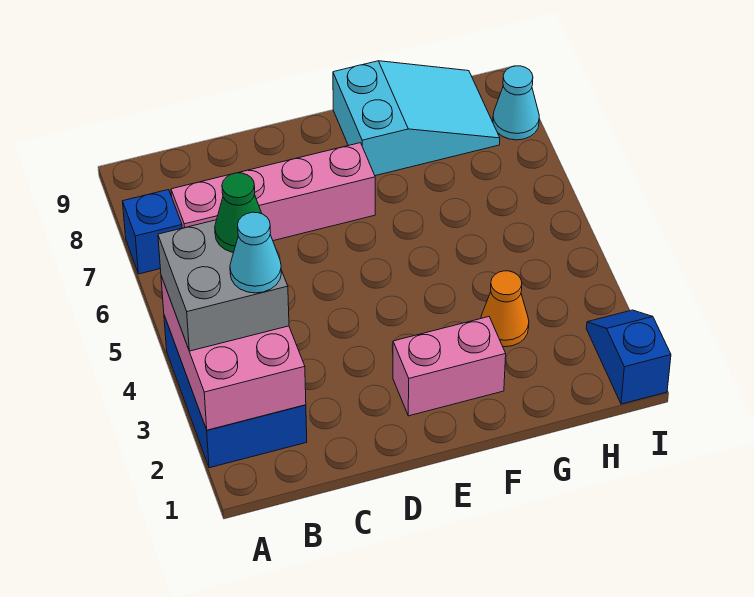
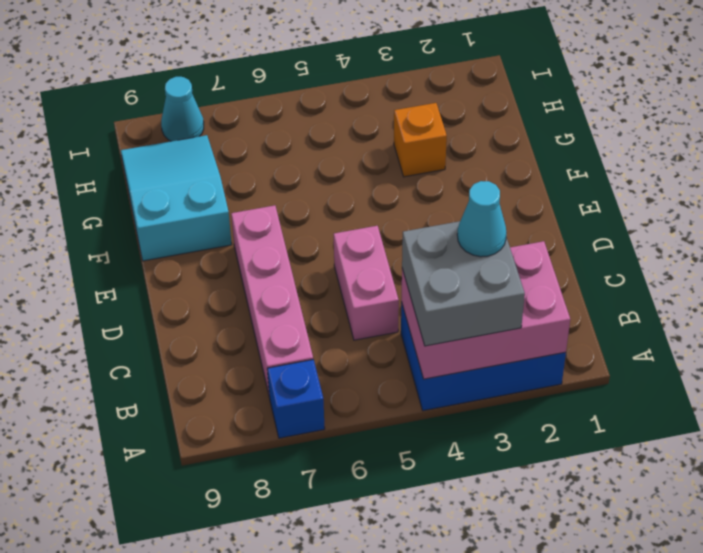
green 1x1 cone [215,173,262,253] -> none
pink 1x2 brick [393,317,506,416] -> pink 1x2 brick moved to [334,226,399,340]
orange 1x1 cone [481,271,529,347] -> orange 1x1 brick [394,103,447,177]
blue 1x2 slope [586,310,671,404] -> none

